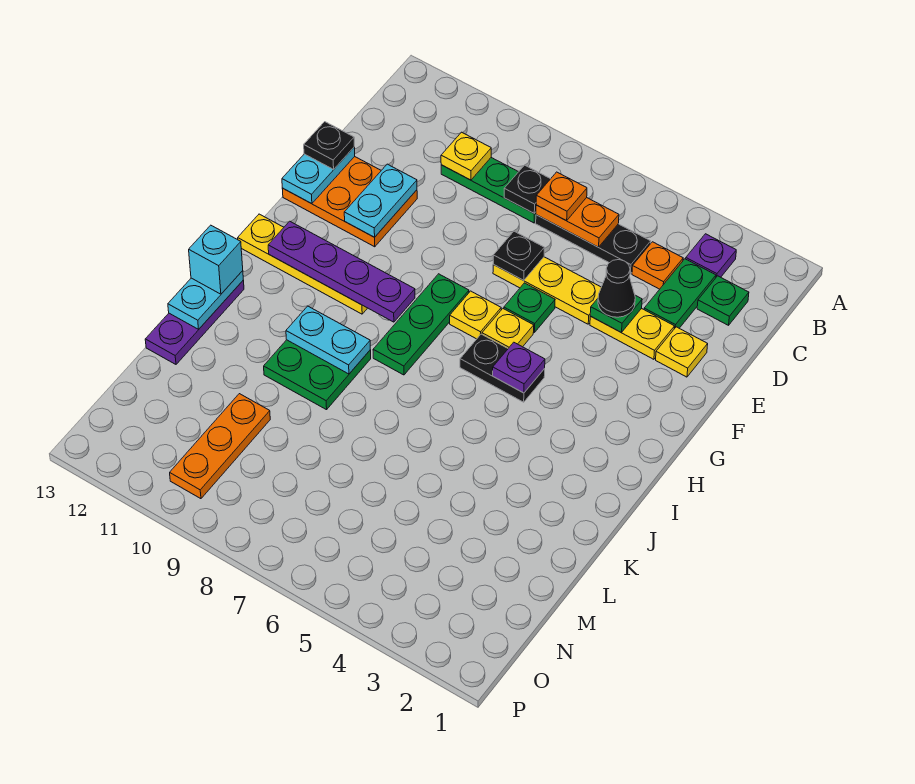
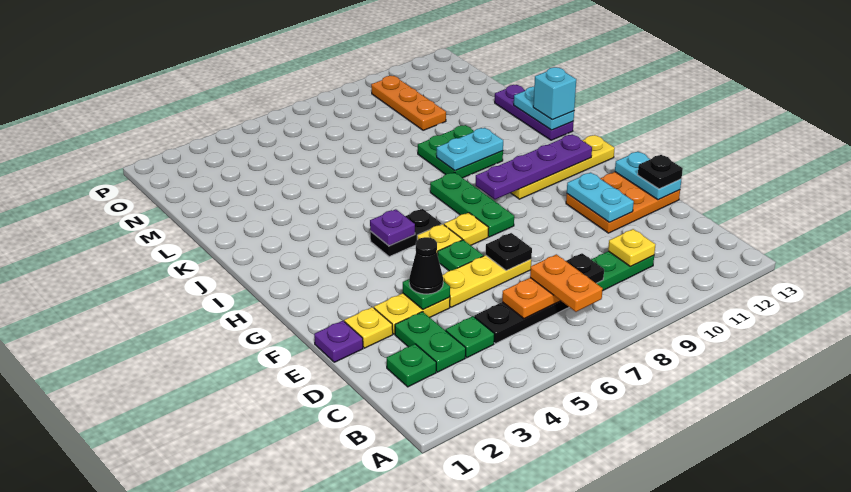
purple 1x1 plate [686,234,736,277] -> purple 1x1 plate moved to [314,321,363,362]
orange 1x1 plate [632,242,683,289] -> green 1x1 plate [445,316,494,358]
orange 1x1 plate [536,172,587,221] -> orange 1x2 plate [530,254,603,312]

